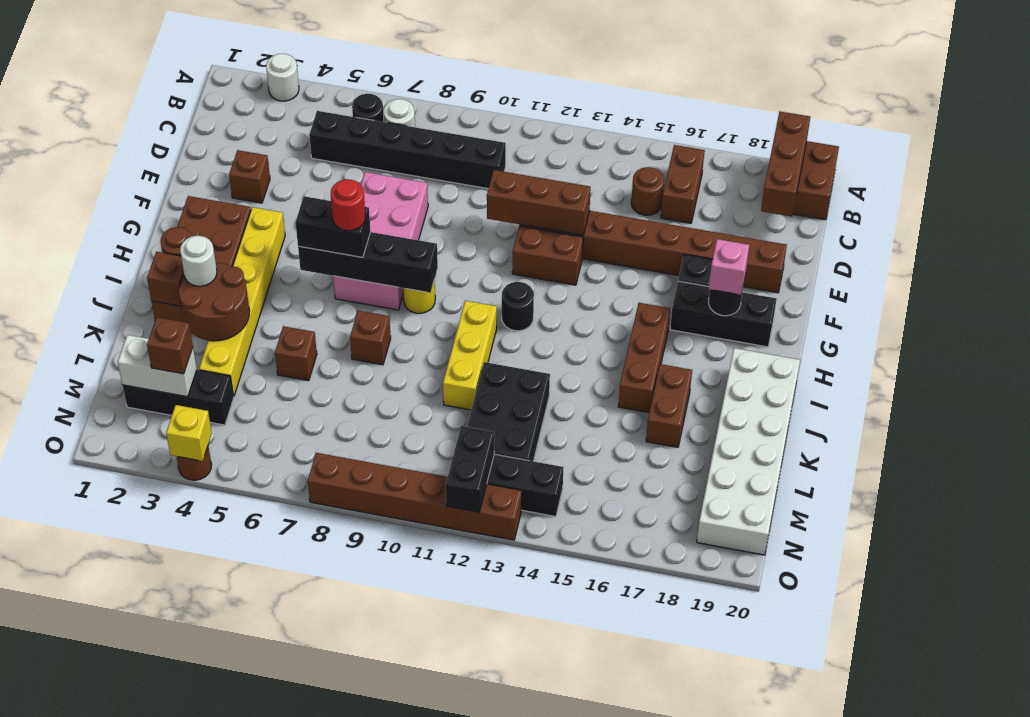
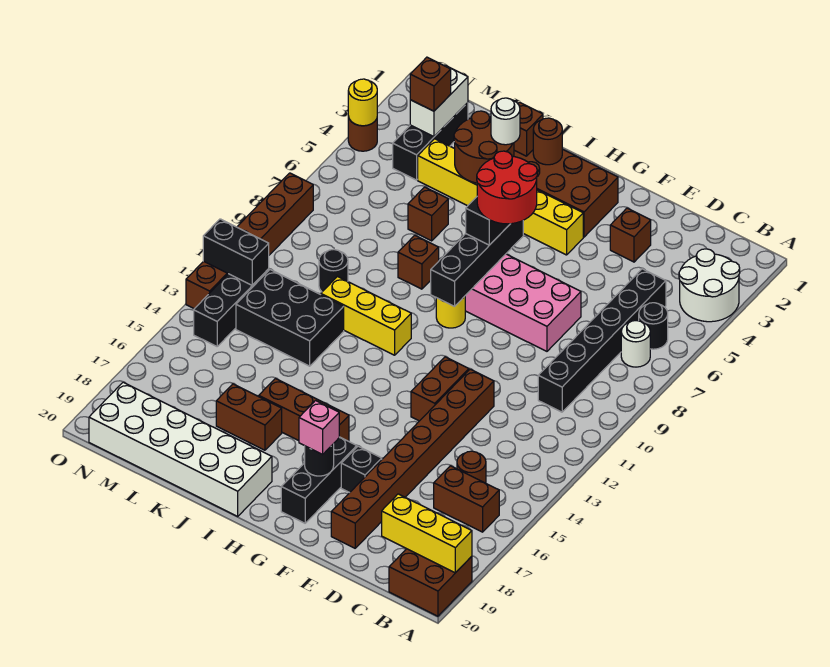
white 1x1 round brick [266,54,299,101] -> white 2x2 round brick [679,249,740,322]
brown 1x3 brick [761,112,810,216] -> yellow 1x3 brick [382,494,472,573]
brown 1x3 brick [487,170,591,235] -> none
red 1x1 round brick [331,179,365,231] -> red 2x2 round brick [477,151,537,224]
black 1x1 round brick [502,282,534,331] -> black 1x1 round brick moved to [319,250,348,292]
yellow 1x1 brick [166,405,212,461] -> yellow 1x1 round brick [348,79,377,126]

